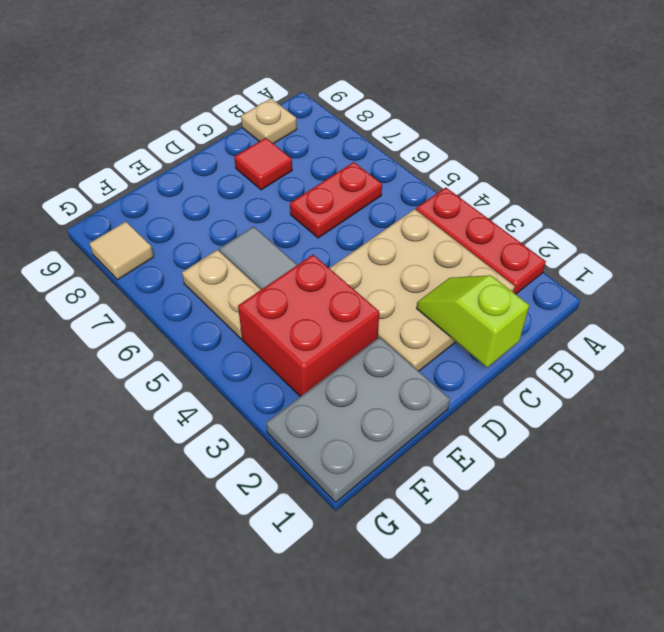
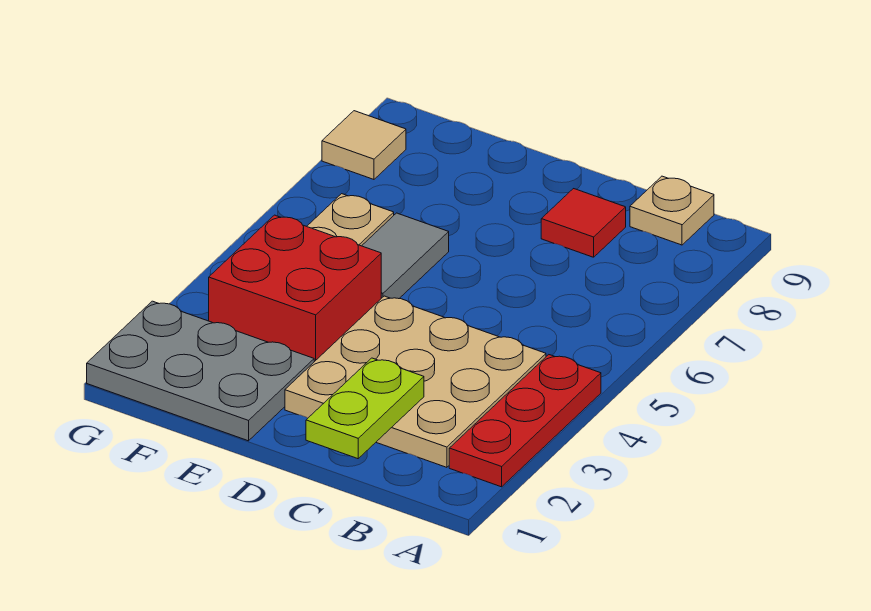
red 1x2 plate [290,162,382,238] -> none
lime 1x2 slope [417,275,529,367] -> lime 1x2 plate [306,358,424,459]

